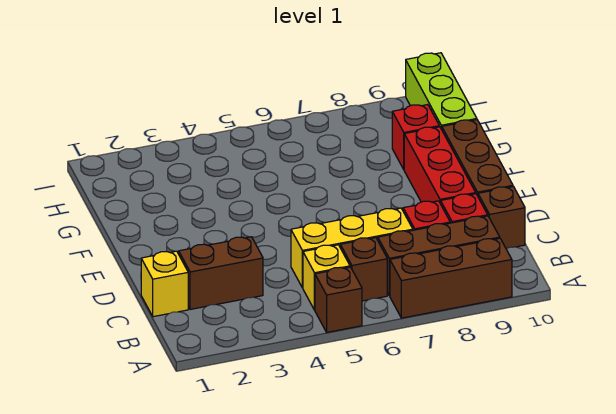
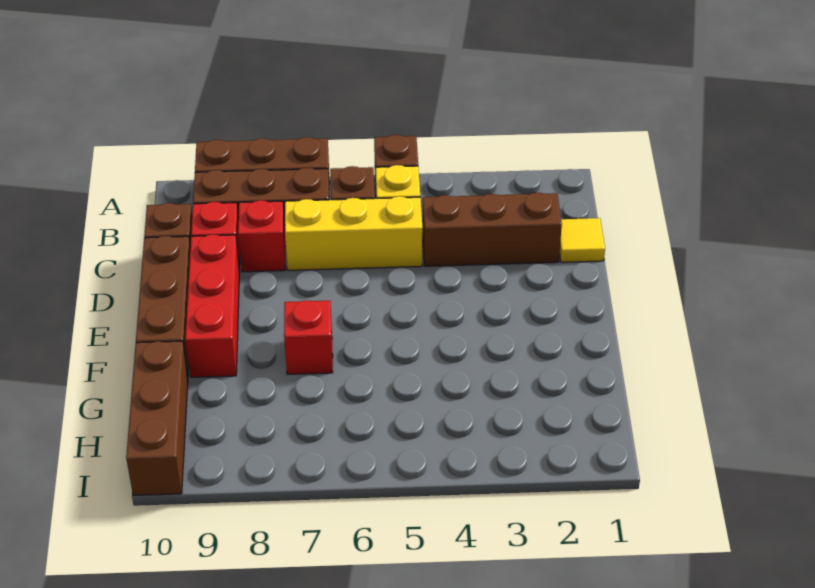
yellow 1x1 brick [141,251,188,317] -> yellow 1x1 tile [559,218,605,262]
brown 1x2 brick [179,237,263,309] -> brown 1x3 brick [422,193,562,266]
red 1x1 brick [392,105,439,169] -> red 1x1 brick moved to [284,301,333,374]
lime 1x3 brick [406,53,477,129] -> brown 1x3 brick [126,341,188,495]

